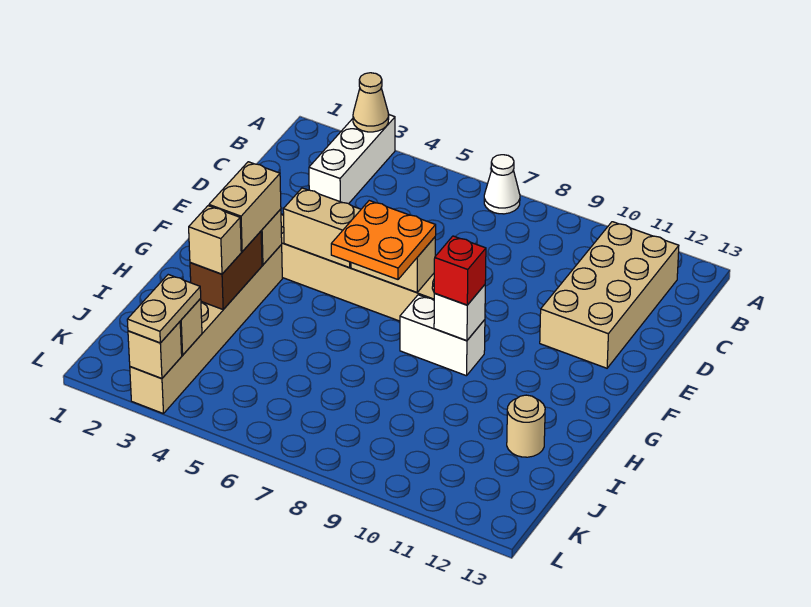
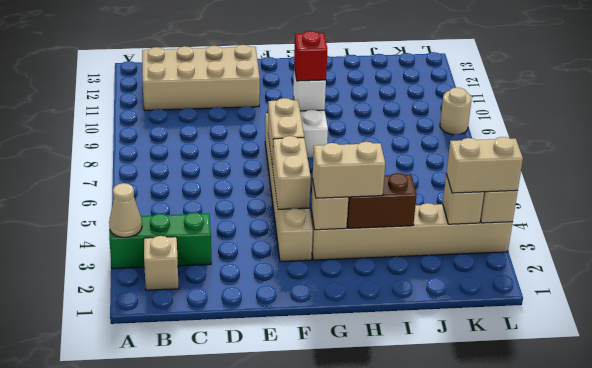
white 1x3 brick [309,115,395,204] -> green 1x3 brick [109,212,211,269]
white 1x1 cone [484,155,520,214] -> none
orange 2x2 plate [331,201,436,279] -> none
tan 1x1 brick [189,206,241,274] -> tan 1x1 brick moved to [144,236,179,290]
tan 1x1 round brick [507,395,545,457] -> tan 1x1 round brick moved to [440,88,472,135]
tan 1x2 plate [127,275,201,343] -> tan 1x2 brick [446,137,523,193]

